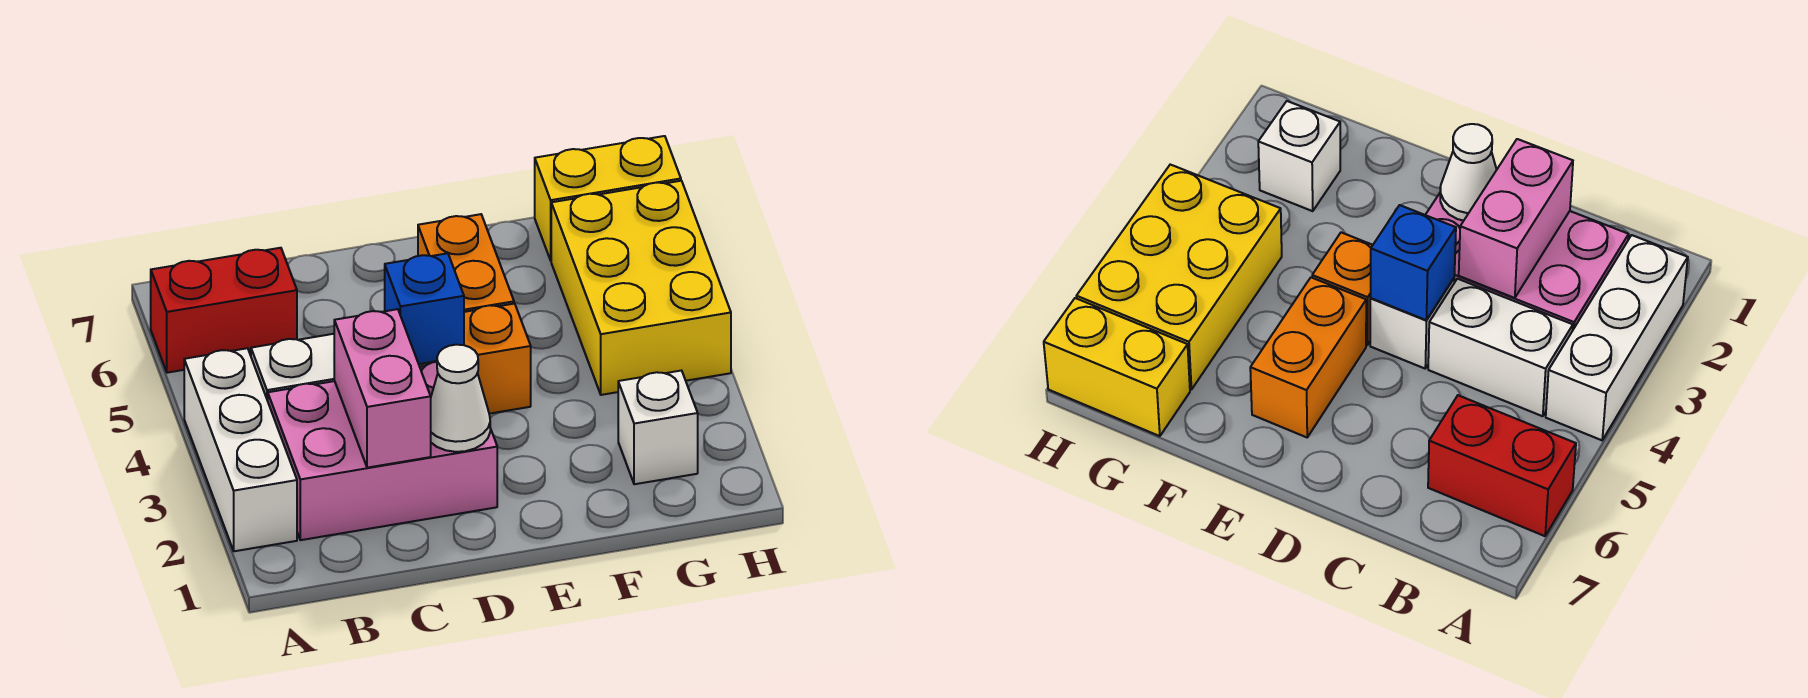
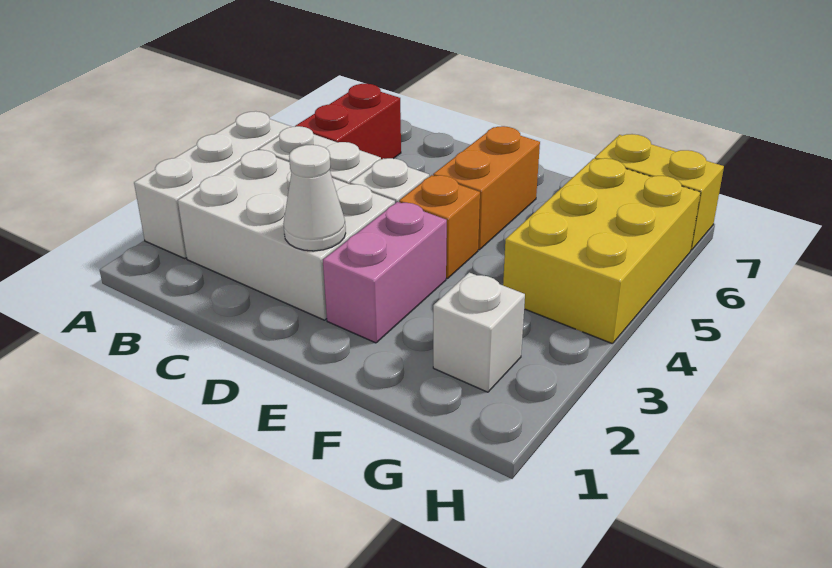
red 1x2 brick [151,248,297,373] -> red 1x2 brick turned to [296,84,401,159]
pink 2x3 brick [268,362,497,540] -> white 2x3 brick [178,150,395,320]
pink 1x2 brick [334,309,431,468] -> pink 1x2 brick moved to [323,202,447,343]
blue 1x1 brick [385,253,464,364] -> none

